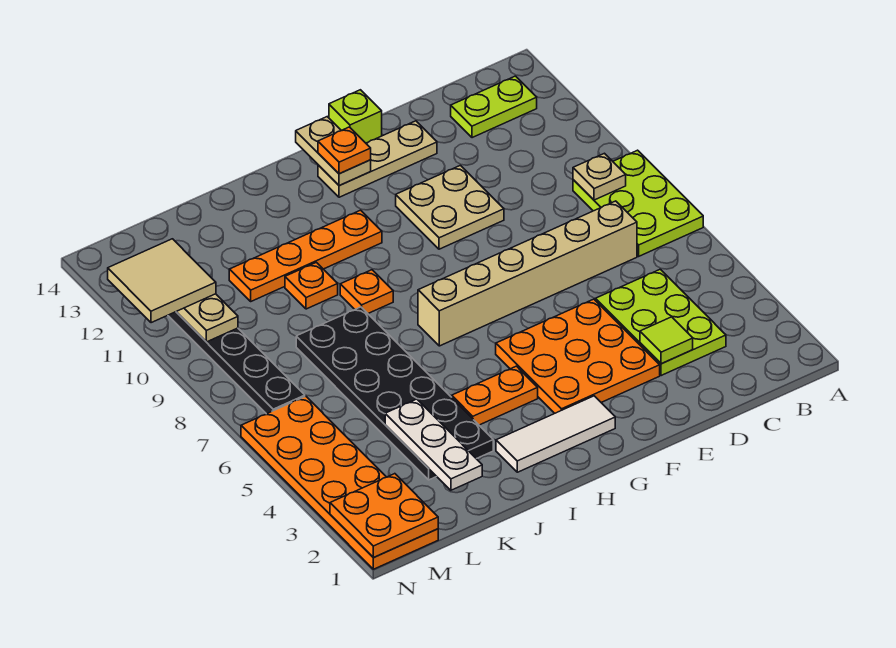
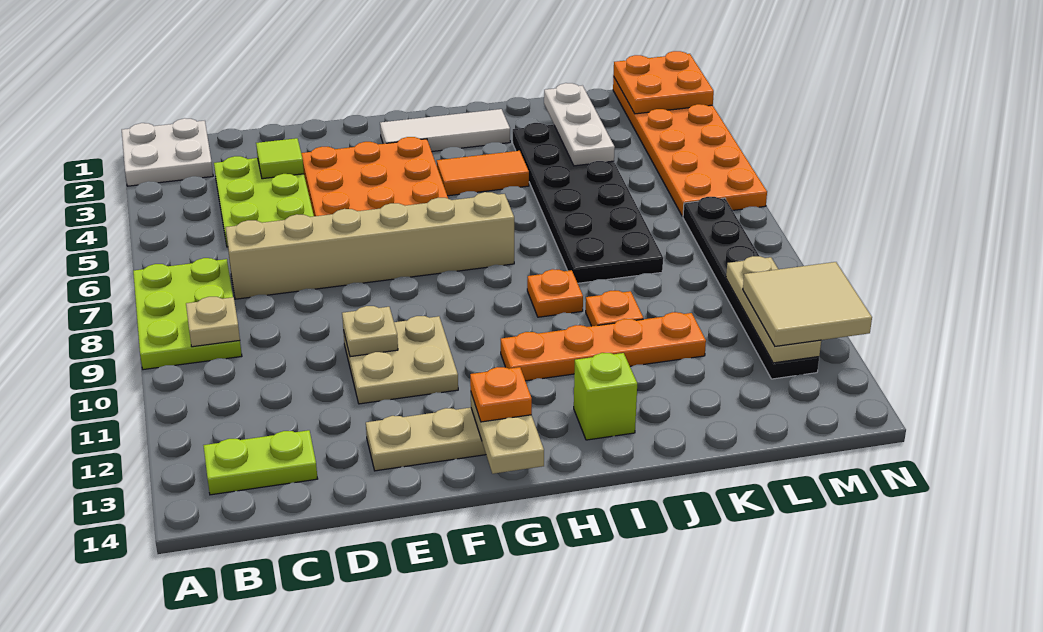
none -> white 2x2 plate [122,118,213,186]
none -> tan 1x1 plate [342,306,398,357]
lime 1x1 brick [329,90,382,143] -> lime 1x1 brick moved to [574,353,637,440]
orange 1x2 plate [452,366,538,425] -> orange 1x2 tile [437,151,529,196]

